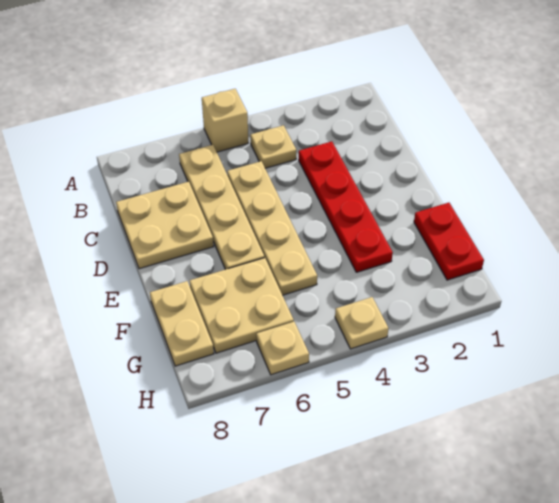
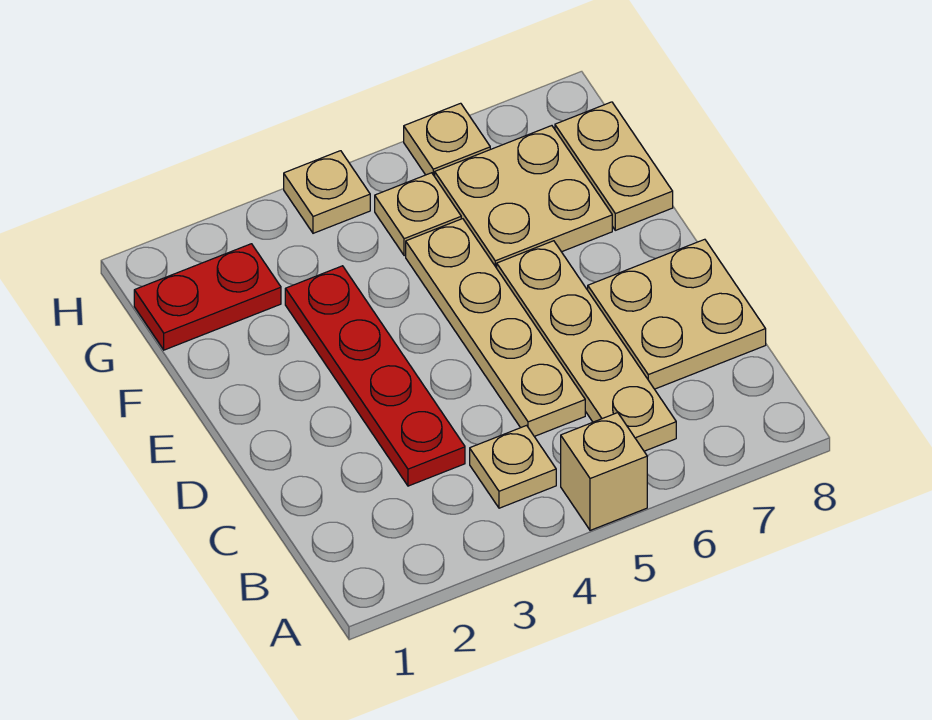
red 1x2 plate [414,203,484,280] -> red 1x2 plate turned to [134,244,281,350]
none -> tan 1x1 plate [375,173,461,256]

